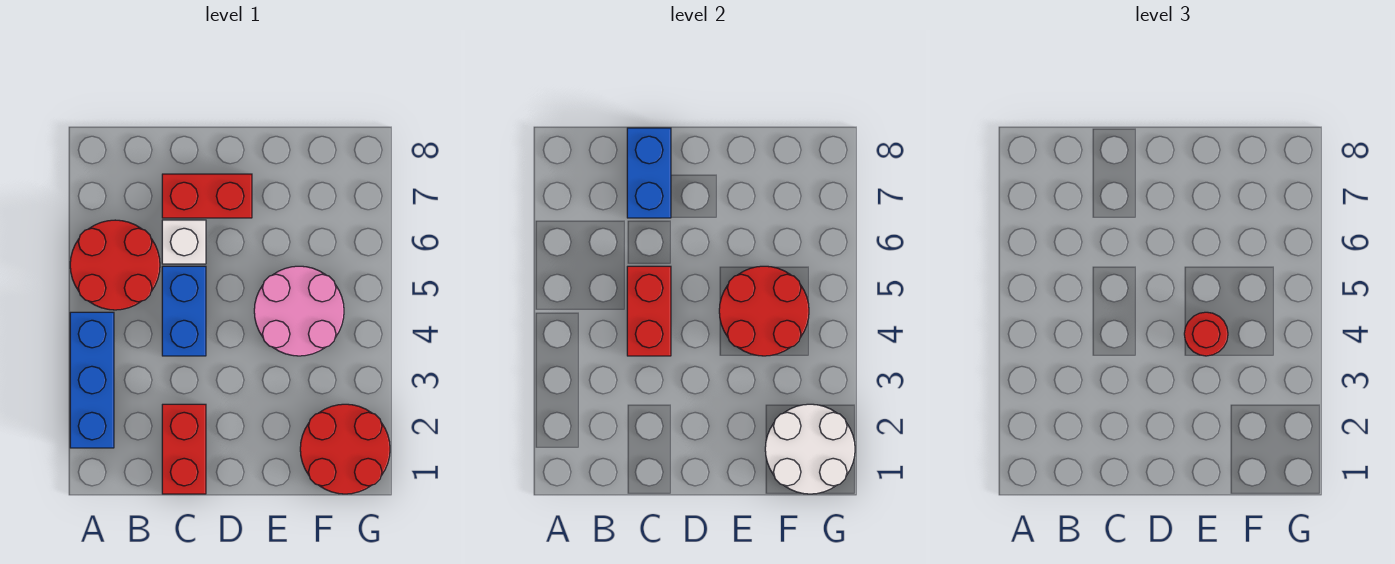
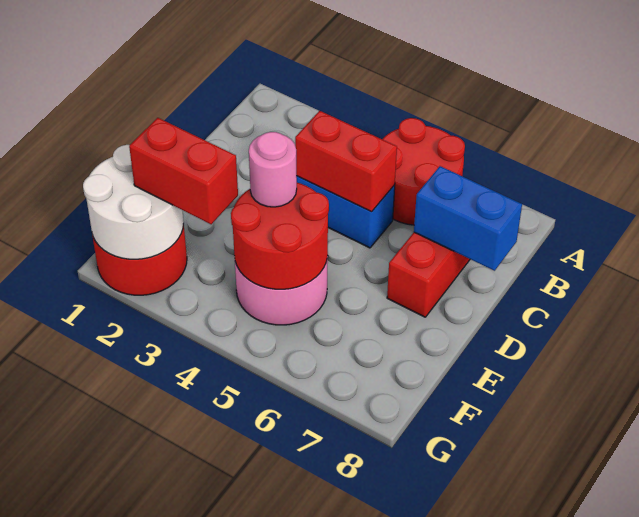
blue 1x3 brick [70,312,114,448] -> none
red 1x2 brick [162,404,206,494] -> red 1x2 brick moved to [129,118,238,224]
white 1x1 brick [162,220,206,264] -> none
red 1x1 round brick [1184,312,1228,356] -> pink 1x1 round brick [249,132,297,207]

